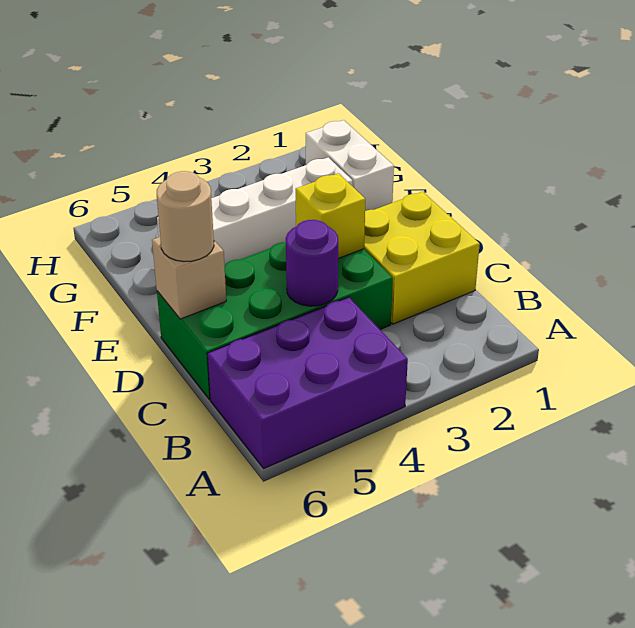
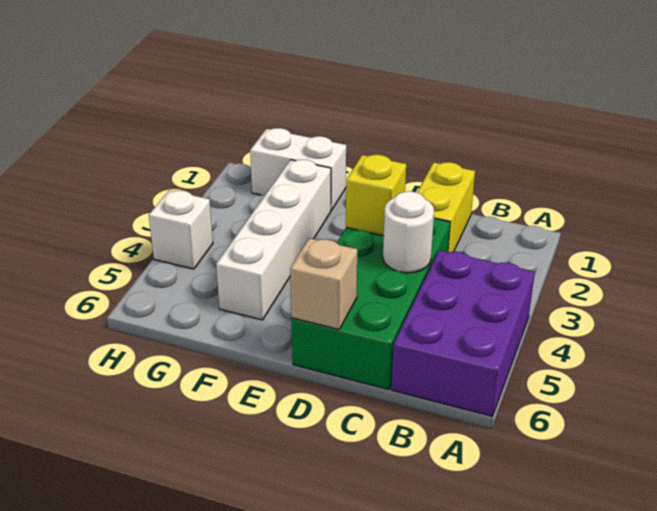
yellow 2x2 brick [364,192,480,324] -> yellow 1x2 brick [417,162,475,252]
purple 1x1 round brick [286,220,338,306] -> white 1x1 round brick [383,191,434,273]
tan 1x1 round brick [157,171,214,262] -> none
none -> white 1x1 brick [149,190,213,269]

